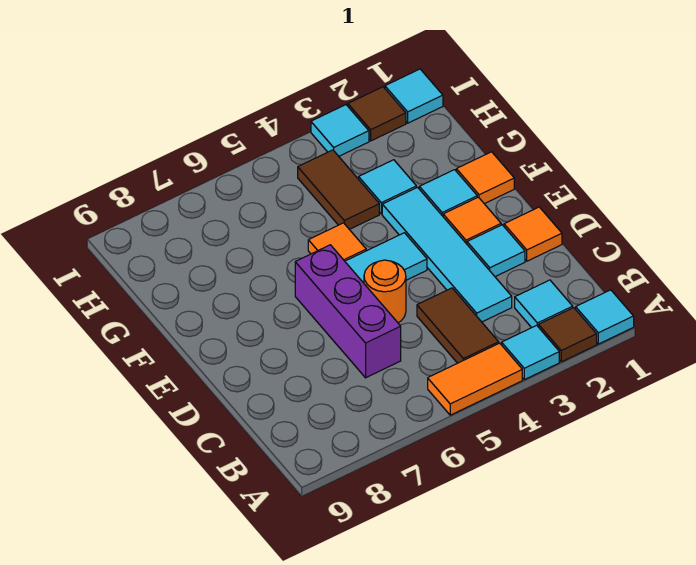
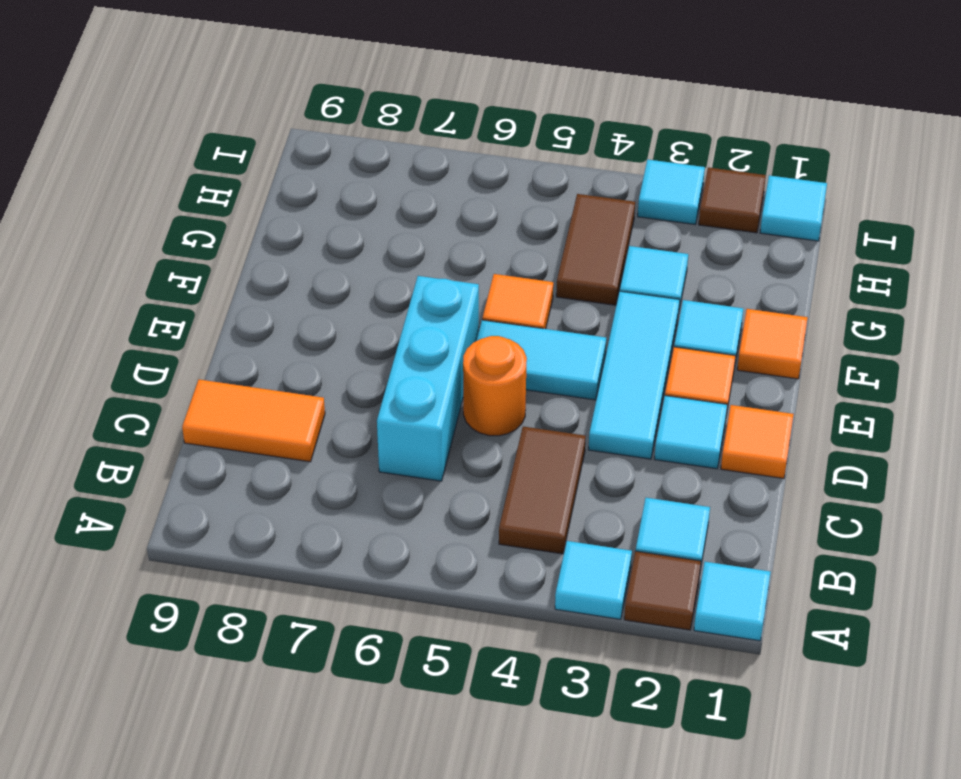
orange 1x2 tile [428,343,522,415] -> orange 1x2 tile moved to [182,380,325,462]
cyan 1x4 tile [382,187,512,322] -> cyan 1x3 tile [589,291,680,459]
purple 1x3 brick [295,245,401,378] -> cyan 1x3 brick [377,276,479,481]

